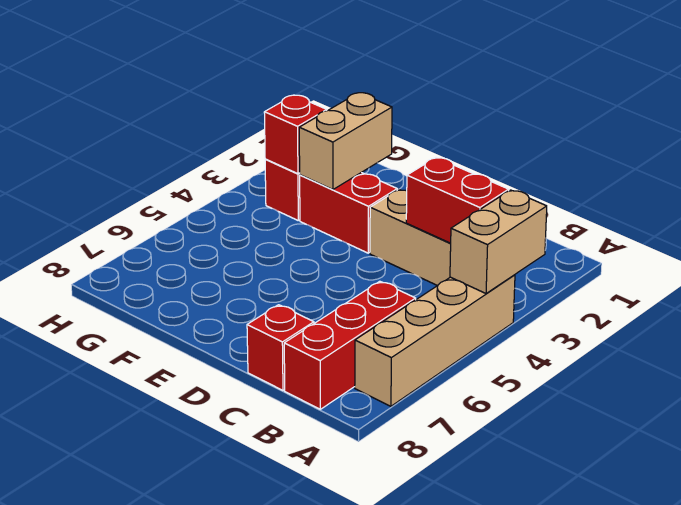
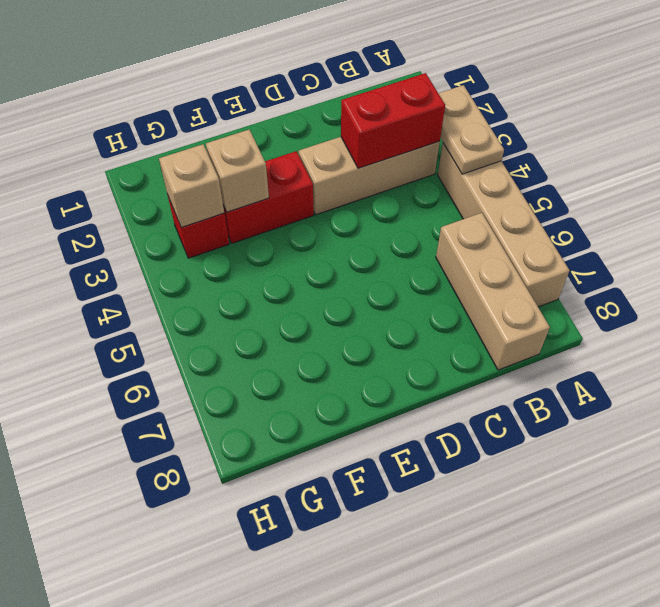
tan 1x2 brick [450,190,547,294] -> tan 1x2 plate [438,85,504,174]
red 1x3 brick [284,281,416,409] -> tan 1x3 brick [436,213,550,370]
red 1x1 brick [247,305,314,390] -> none
tan 1x2 brick [299,93,392,190] -> tan 1x1 brick [206,130,269,212]
red 1x1 brick [264,95,327,174] -> tan 1x1 brick [159,144,224,228]

